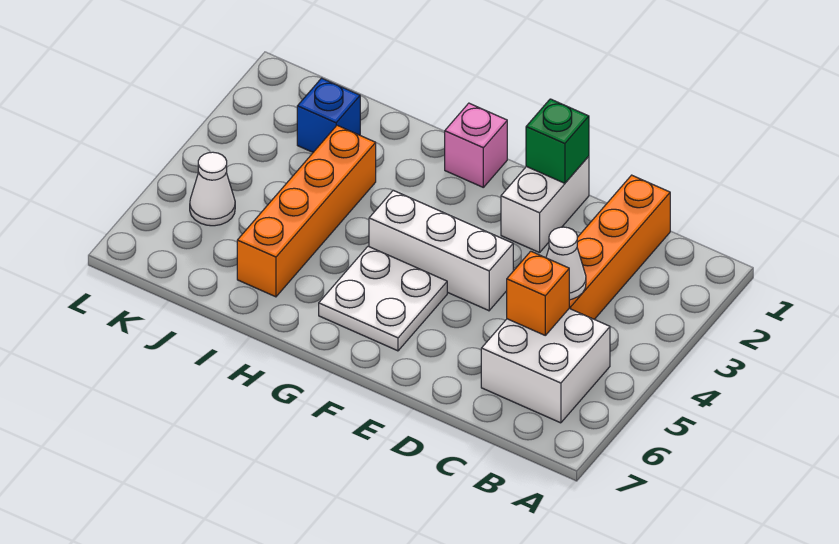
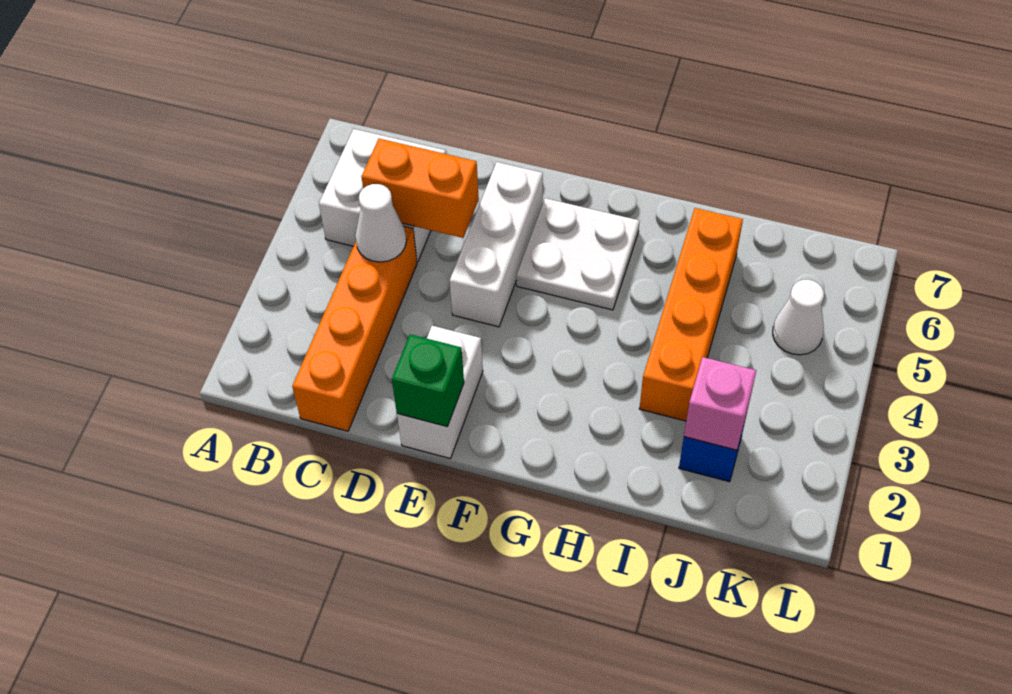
orange 1x1 brick [507,251,569,335] -> orange 1x2 brick [362,139,479,238]
white 1x3 brick [369,190,513,311] -> white 1x3 brick turned to [450,162,543,327]
pink 1x1 brick [445,103,507,187] -> pink 1x1 brick moved to [684,357,756,450]

